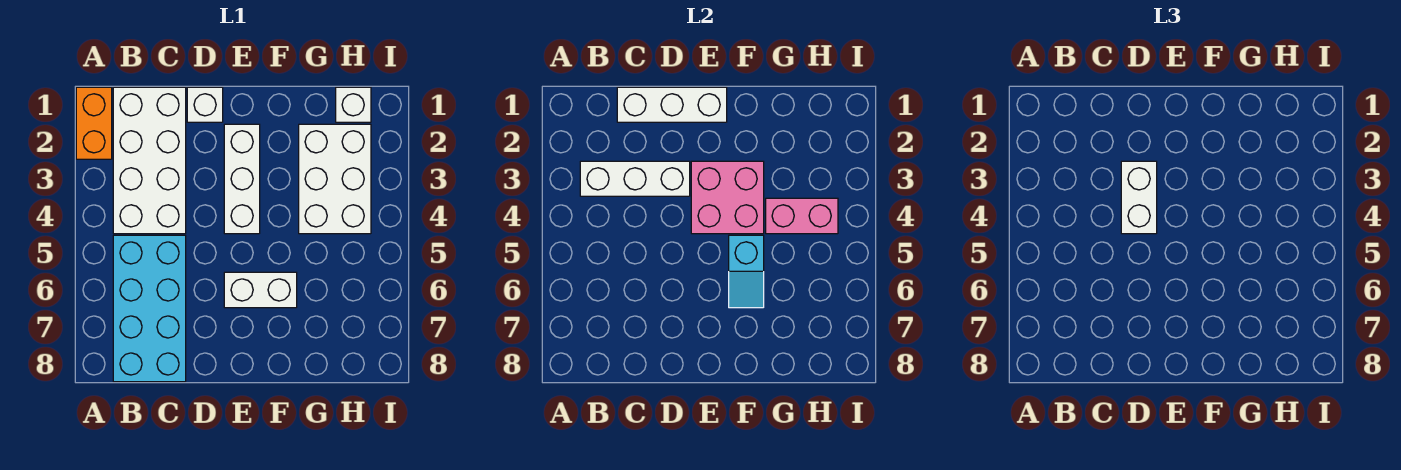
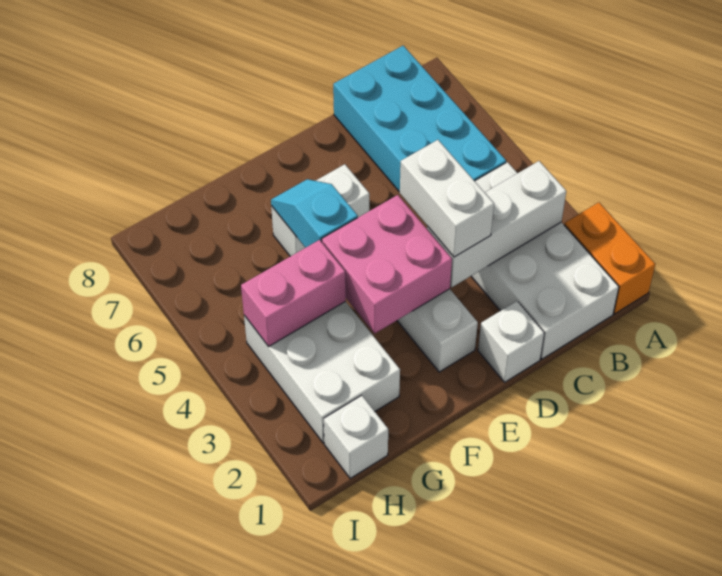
white 1x3 brick [617,87,727,122] -> none

